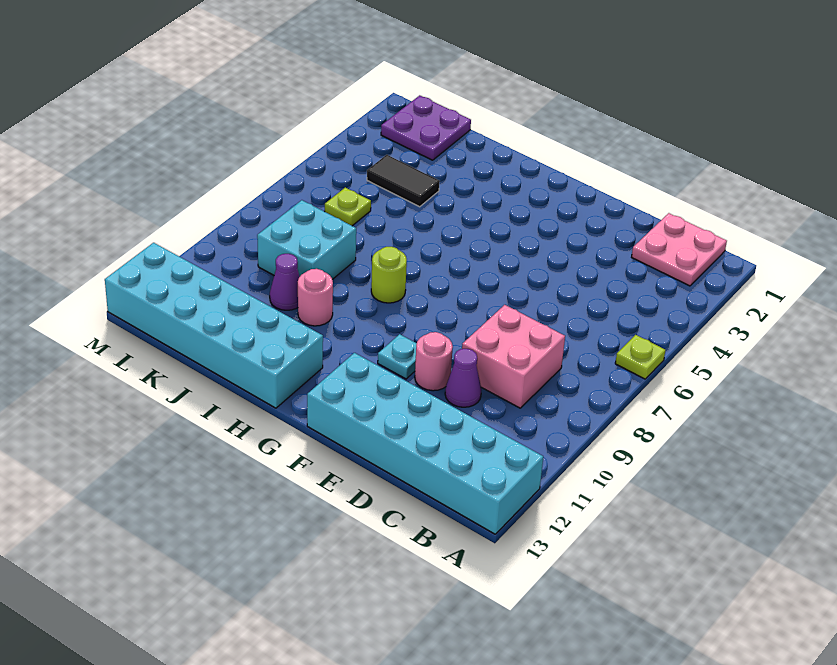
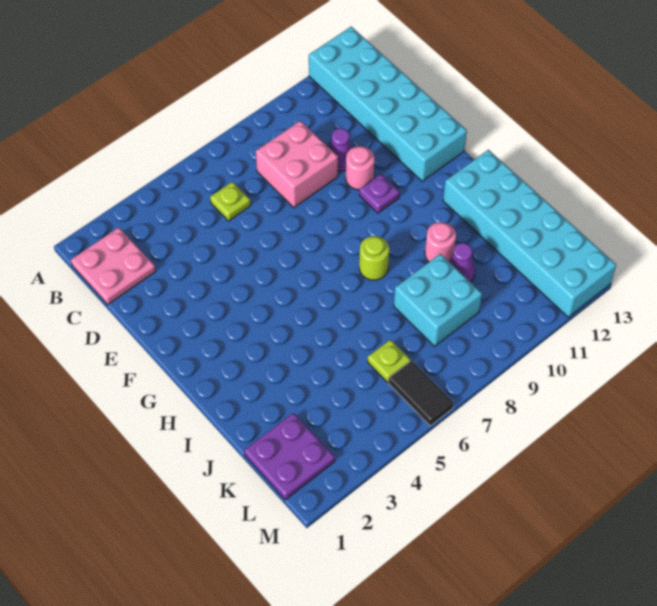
lime 1x1 plate [615,335,665,379] -> lime 1x1 plate moved to [210,182,251,221]
cyan 1x1 plate [378,334,417,379] -> purple 1x1 plate [359,174,399,213]
black 1x2 tile [367,155,440,207] -> black 1x2 tile moved to [389,361,454,426]

